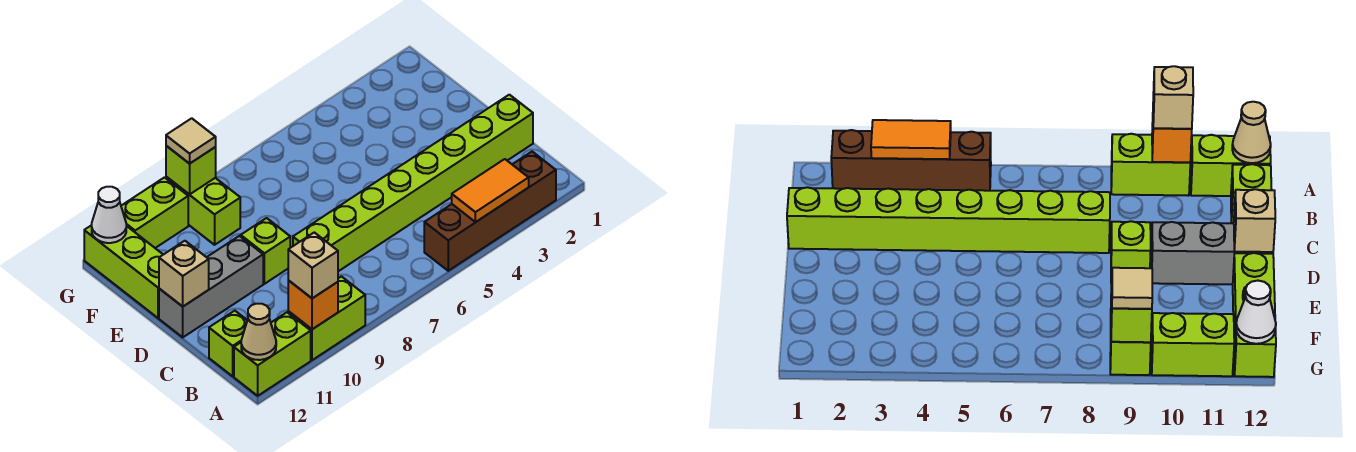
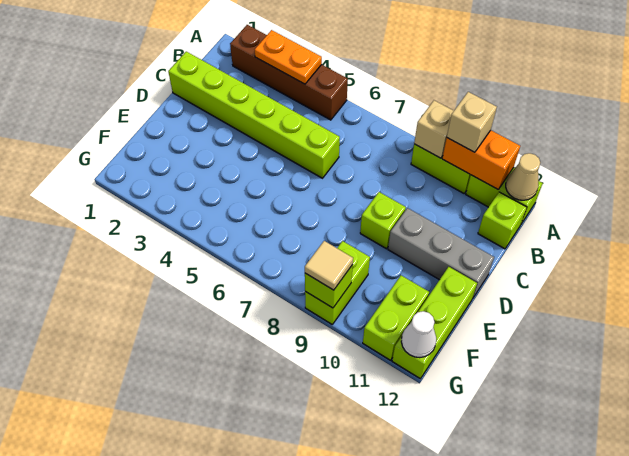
orange 1x2 tile [452,159,529,222] -> orange 1x2 plate [255,30,322,84]
orange 1x1 brick [288,281,338,329] -> orange 1x2 brick [442,130,520,189]
lime 1x8 brick [293,95,533,271] -> lime 1x6 brick [168,52,340,178]
tan 1x1 brick [159,241,209,306] -> tan 1x1 brick moved to [414,100,454,158]
lime 1x2 brick [121,178,188,248] -> lime 1x2 brick turned to [363,275,429,360]

